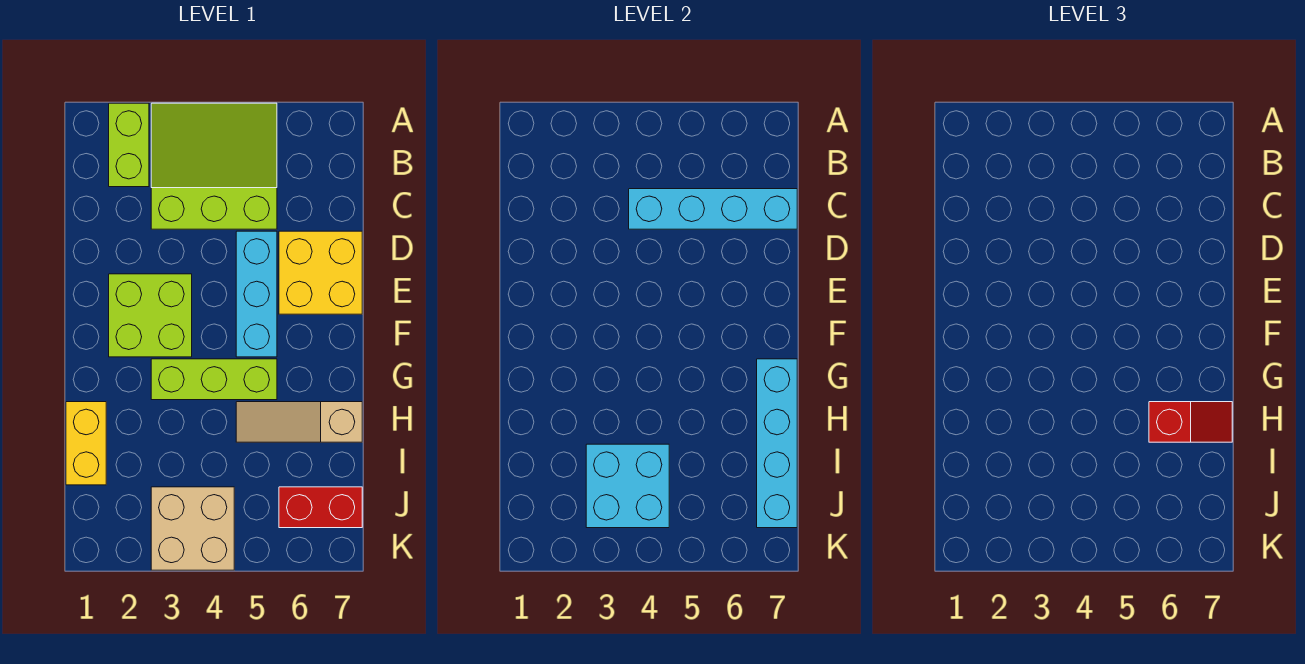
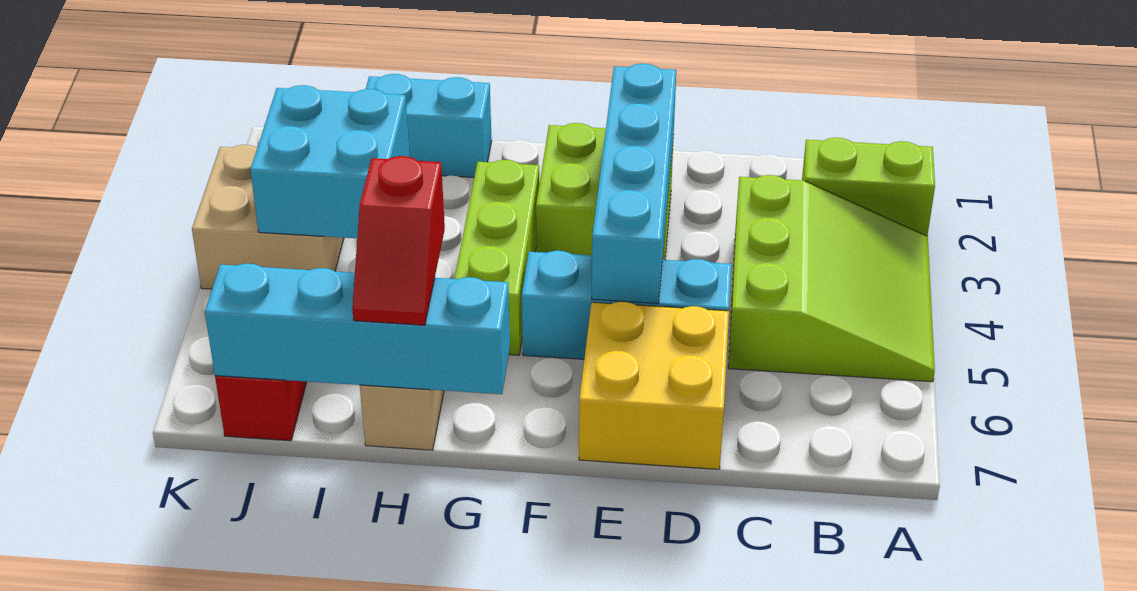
cyan 1x4 brick [629,189,797,229] -> cyan 1x4 brick moved to [592,64,676,303]
yellow 1x2 brick [66,402,106,485] -> cyan 1x2 brick [366,74,492,178]

